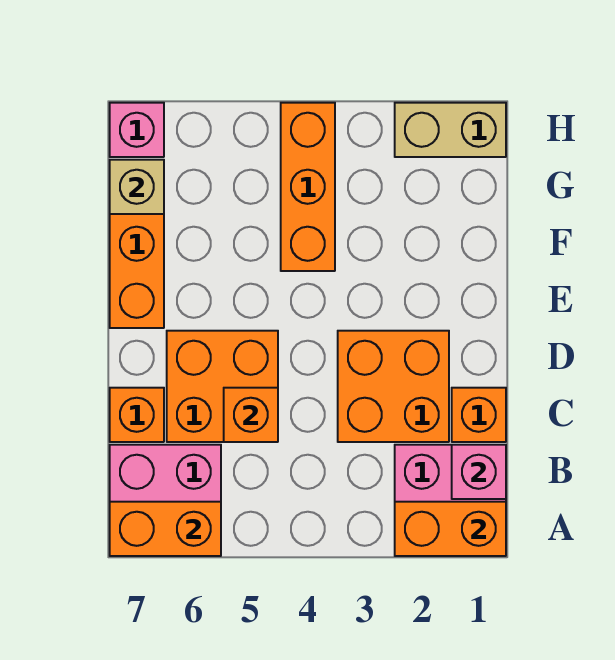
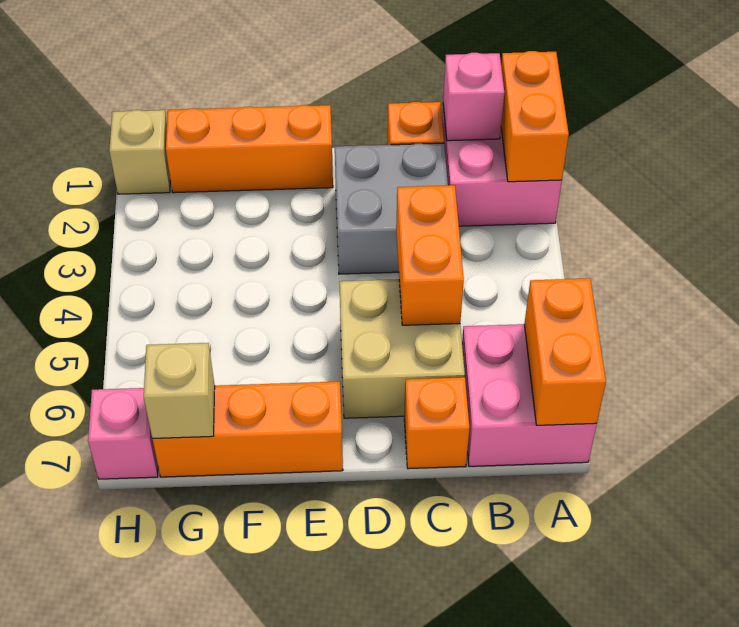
orange 2x2 brick [338,331,449,442] -> grey 2x2 brick [335,143,448,274]
orange 2x2 brick [167,331,278,442] -> tan 2x2 brick [340,279,465,418]
orange 1x1 brick [224,388,278,442] -> orange 1x2 brick [396,185,464,325]
orange 1x3 brick [281,103,335,271] -> orange 1x3 brick moved to [166,105,333,193]
tan 1x2 brick [395,103,506,157] -> tan 1x1 brick [109,110,170,194]

